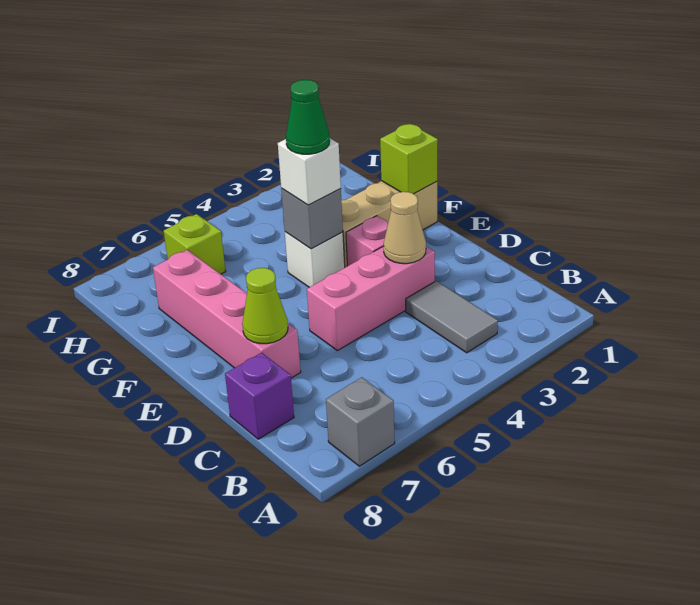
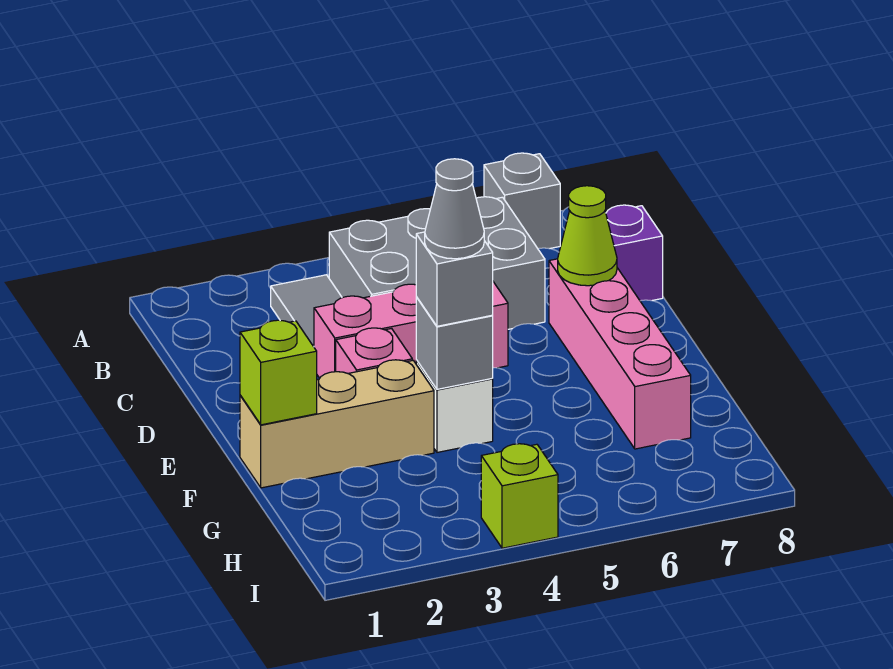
none -> grey 2x3 brick [329,197,545,329]
tan 1x1 cone [384,192,426,264] -> none
white 1x1 brick [278,138,341,205] -> grey 1x1 brick [416,232,493,326]
green 1x1 cone [286,80,330,154] -> grey 1x1 cone [425,159,484,259]
lime 1x1 brick [164,214,226,274] -> lime 1x1 brick moved to [481,444,558,548]

